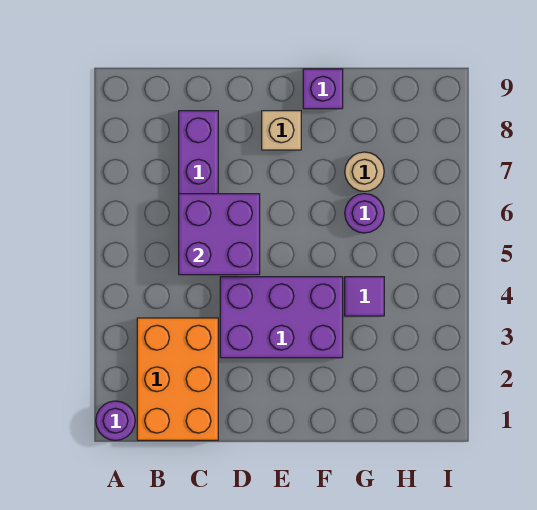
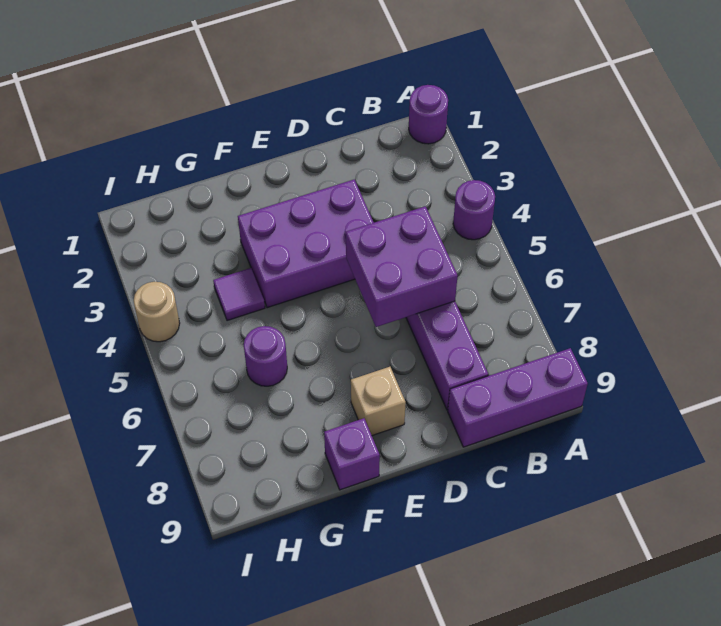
none -> purple 1x1 round brick [453,180,495,240]
none -> purple 1x3 brick [448,348,588,447]
orange 2x3 brick [137,318,218,440] -> none
tan 1x1 round brick [345,152,384,191] -> tan 1x1 round brick moved to [134,282,180,342]

